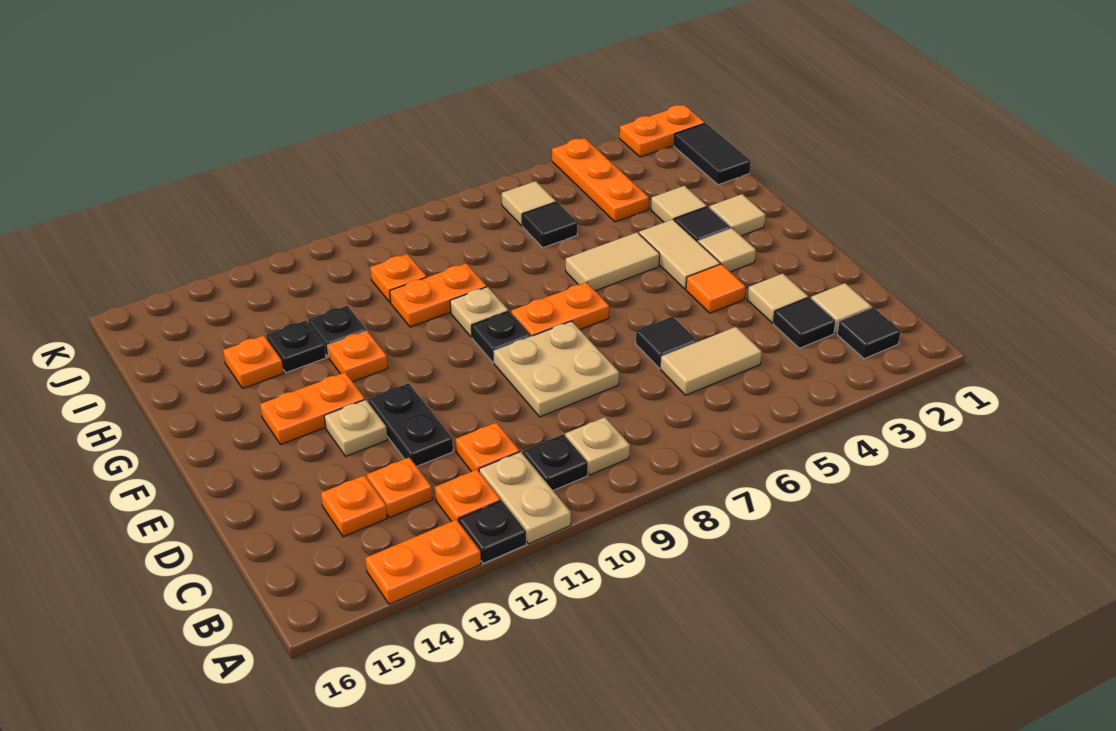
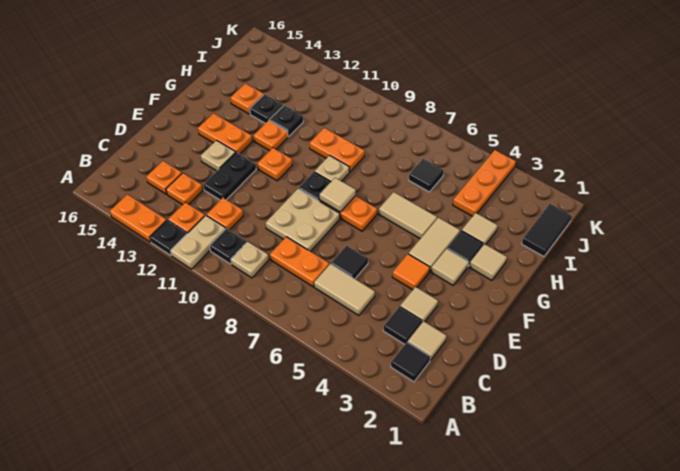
orange 1x1 plate [370,254,427,303] -> orange 1x1 plate moved to [257,148,292,181]
tan 1x1 tile [502,181,556,226] -> tan 1x1 tile moved to [320,178,356,212]
orange 1x2 plate [620,105,705,157] -> orange 1x2 plate moved to [270,237,329,287]

